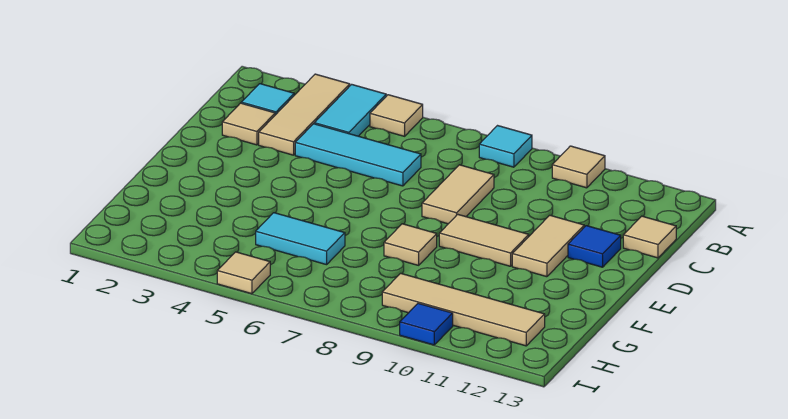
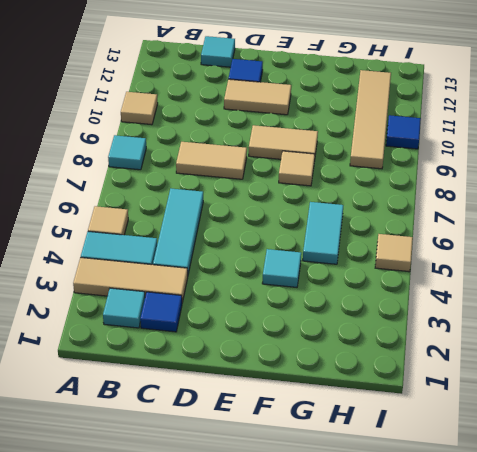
tan 1x1 tile [222,103,275,145] -> blue 1x1 tile [140,292,182,332]
tan 1x1 tile [623,216,676,258] -> cyan 1x1 tile [201,36,235,67]
tan 1x2 tile [439,214,529,266] -> tan 1x2 tile turned to [249,125,318,159]
none -> cyan 1x1 tile [262,249,301,287]

